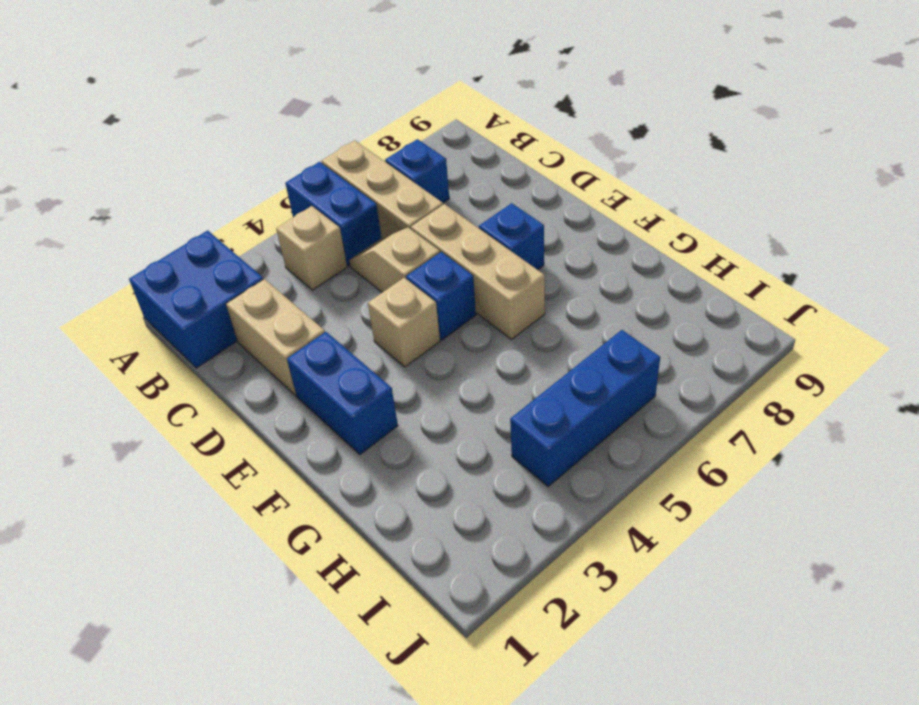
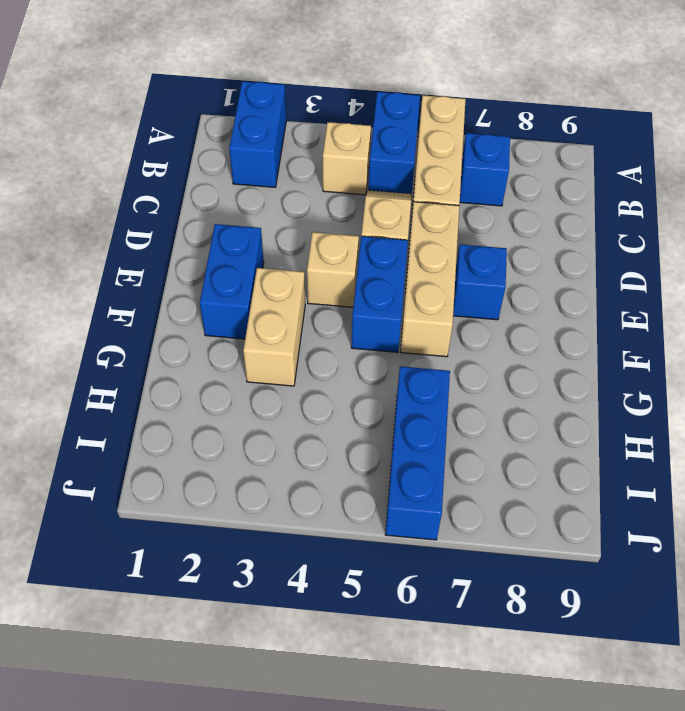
blue 2x2 brick [129,230,263,368] -> blue 1x2 brick [229,81,286,187]
tan 1x2 brick [226,279,325,395] -> tan 1x2 brick moved to [243,268,305,386]
blue 1x1 brick [406,252,476,340] -> blue 1x2 brick [351,236,408,352]
blue 1x3 brick [510,330,660,487] -> blue 1x3 brick turned to [385,366,450,540]

